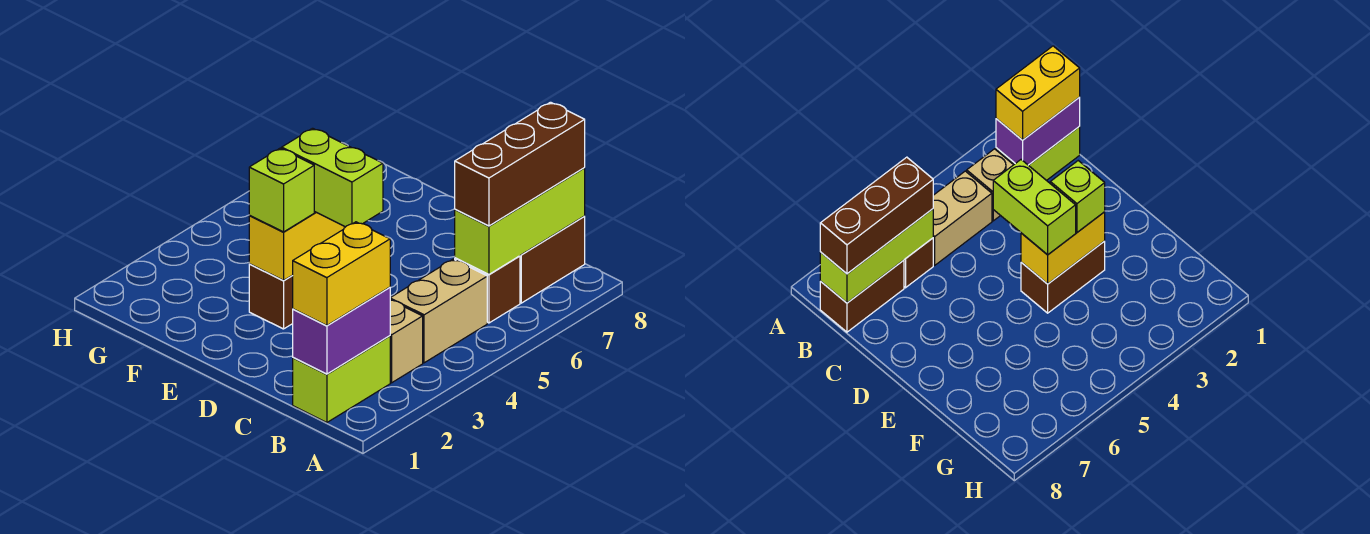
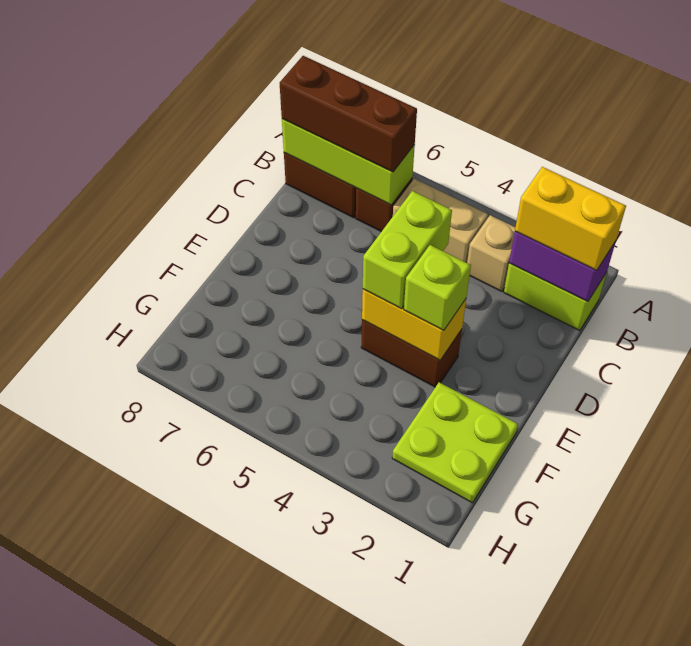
none -> lime 2x2 plate [392,382,518,503]

